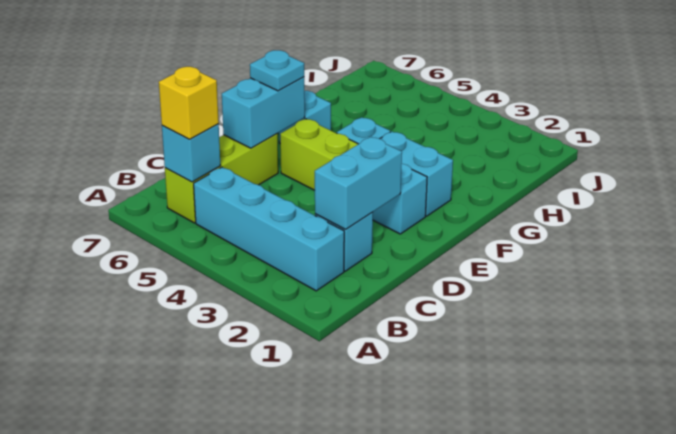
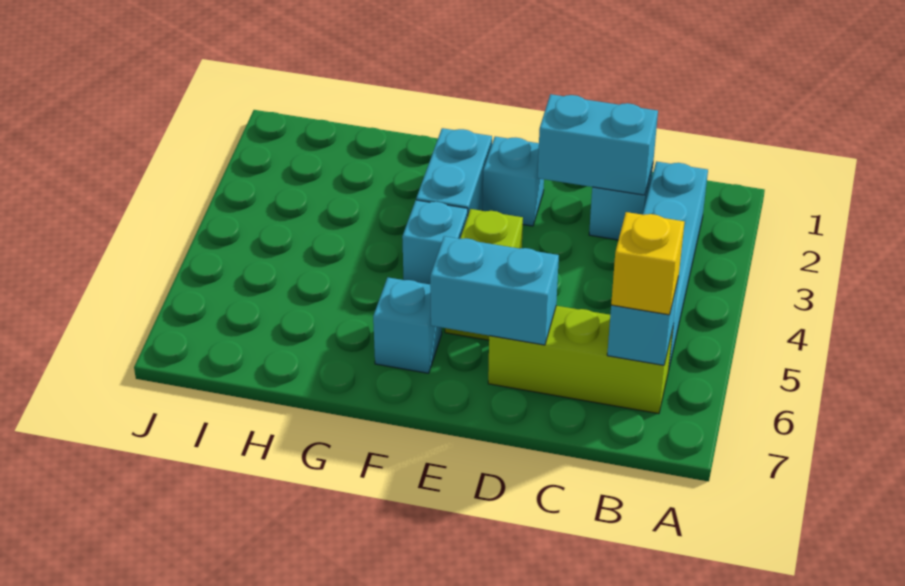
cyan 1x1 plate [250,50,304,91] -> none

